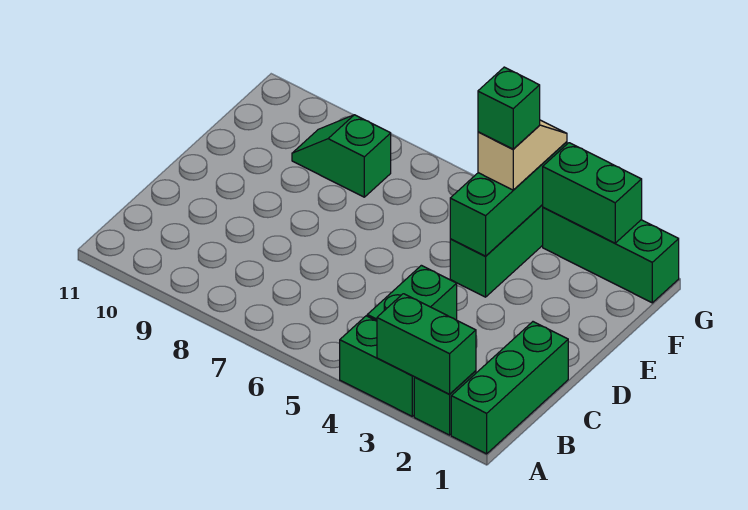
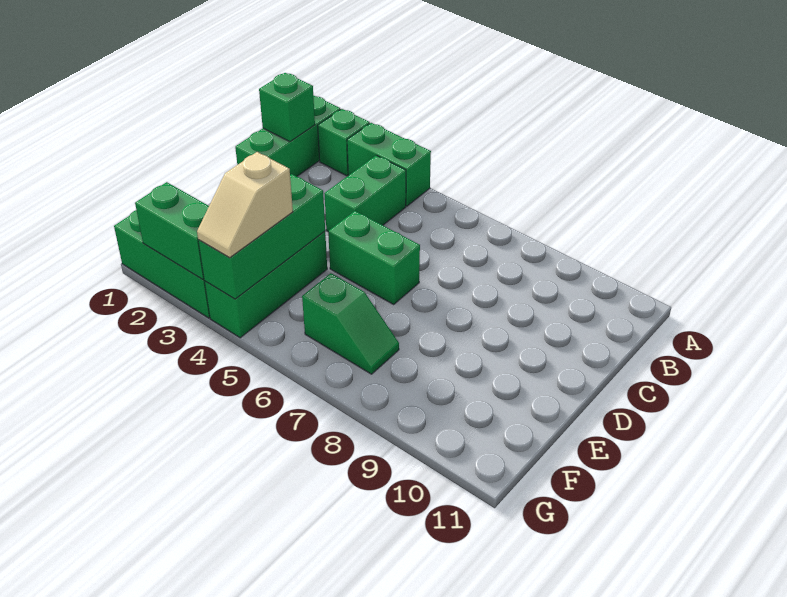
green 1x2 brick [377,294,476,394] -> green 1x2 brick moved to [328,211,420,304]
green 1x1 brick [478,67,540,149] -> green 1x1 brick moved to [259,73,315,142]
green 1x2 slope [292,115,391,197] -> green 1x2 slope moved to [302,273,399,374]

